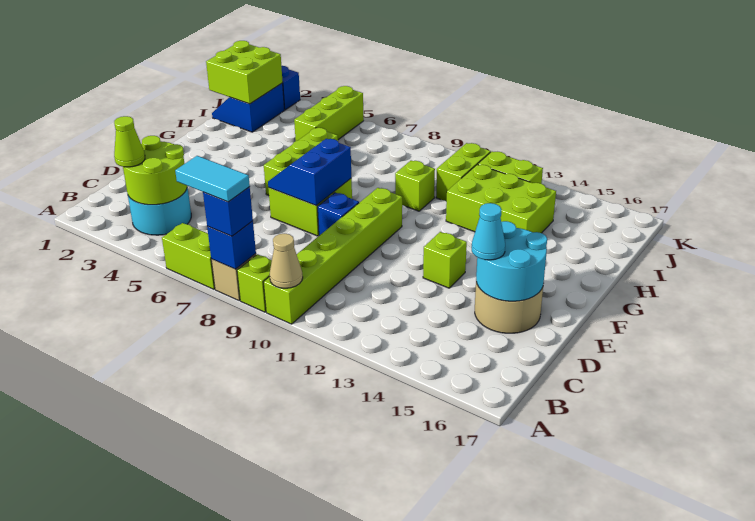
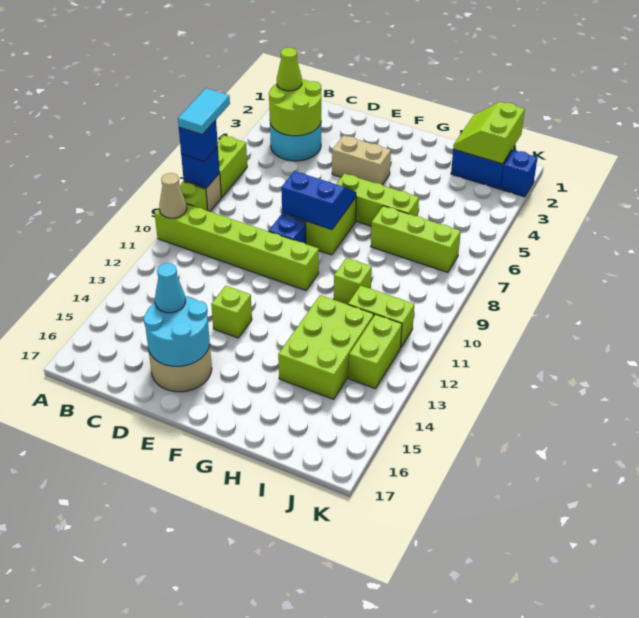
none -> tan 1x2 brick [332,135,391,185]
lime 2x2 brick [206,41,283,104] -> lime 2x2 slope [453,102,525,164]
lime 1x3 brick [294,86,364,141] -> lime 1x3 brick moved to [371,206,461,272]

